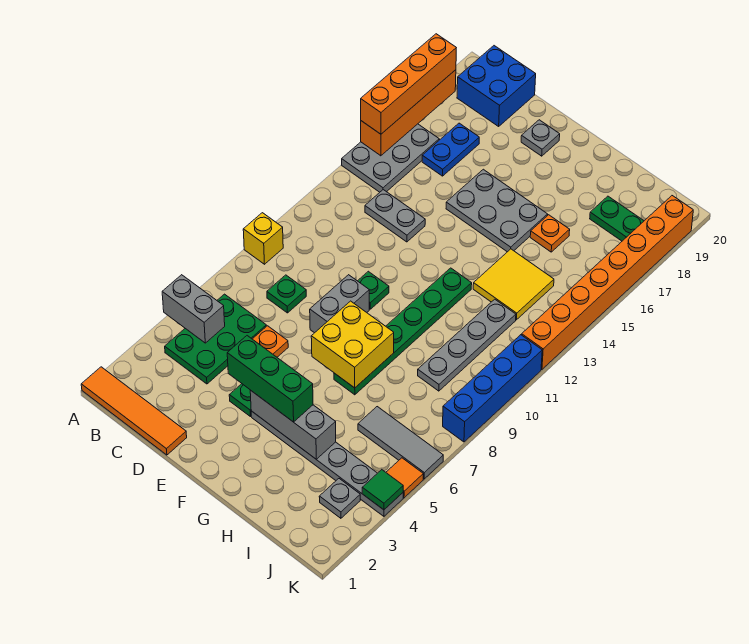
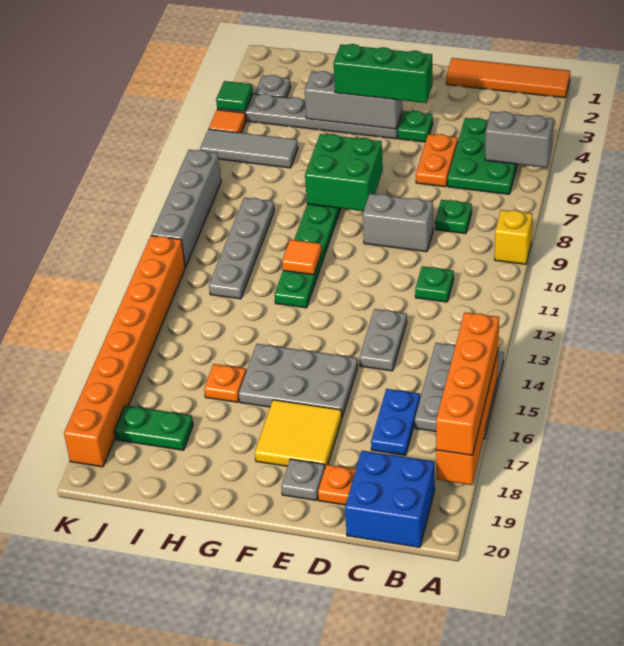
grey 1x2 plate [365,190,425,242] -> grey 1x2 plate turned to [359,309,407,371]
none -> orange 1x1 plate [318,465,356,505]
grey 1x2 brick [310,275,369,333] -> grey 1x2 brick turned to [363,194,433,252]
green 1x1 plate [358,271,389,309] -> green 1x1 plate moved to [415,266,454,302]
yellow 2x2 brick [311,301,394,388] -> green 2x2 brick [305,134,383,211]
none -> orange 1x1 tile [282,240,322,275]
yellow 2x2 tile [473,249,554,320] -> yellow 2x2 tile moved to [255,400,342,467]
blue 1x4 brick [443,335,542,442] -> grey 1x4 brick [151,150,221,267]

